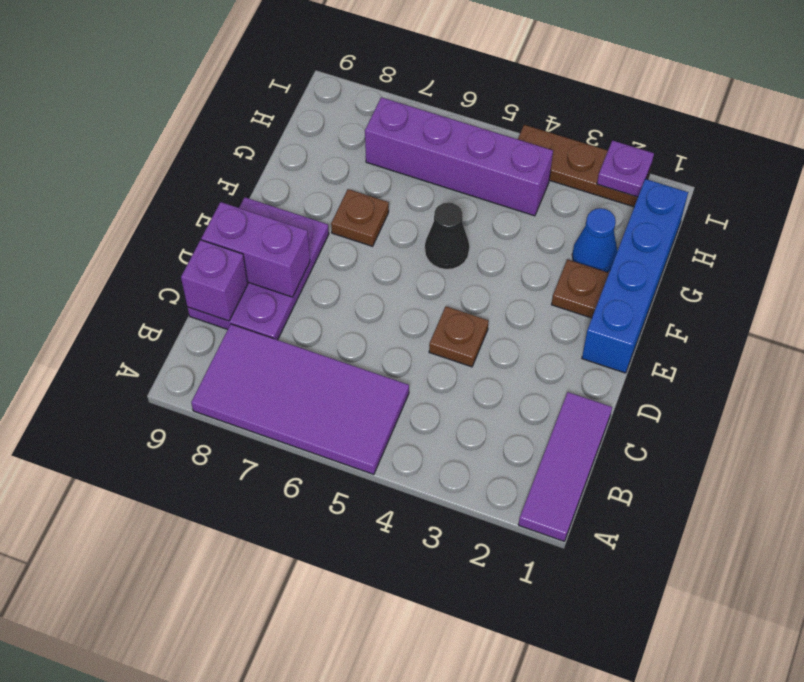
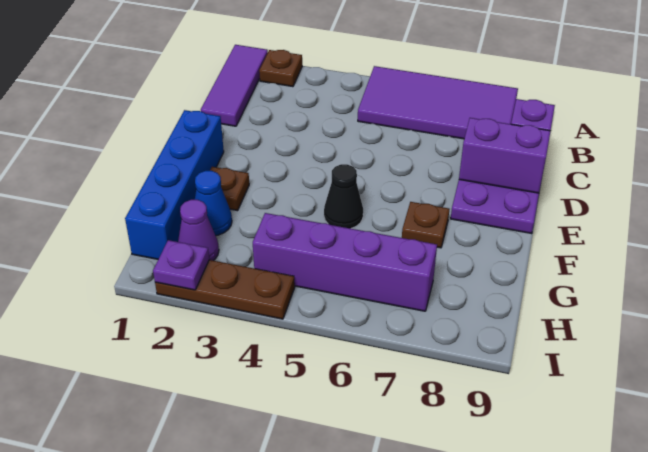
brown 1x1 plate [429,306,489,367] -> brown 1x1 plate moved to [259,50,302,87]
none -> purple 1x1 cone [178,200,219,261]

